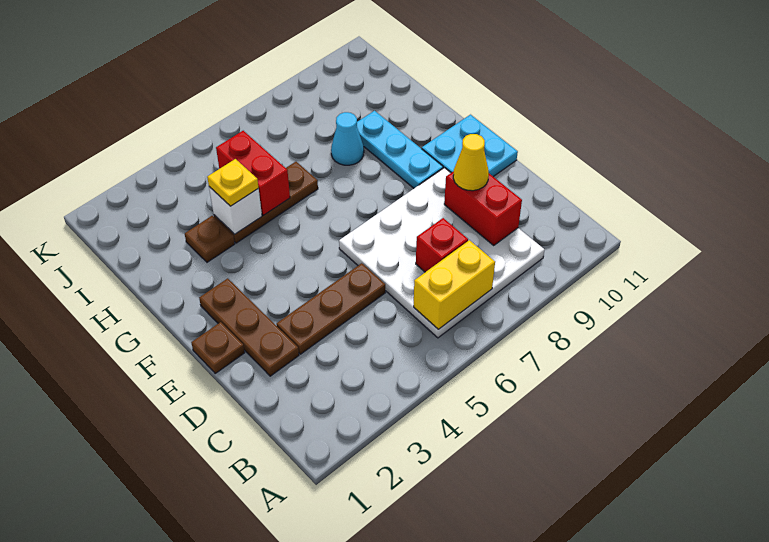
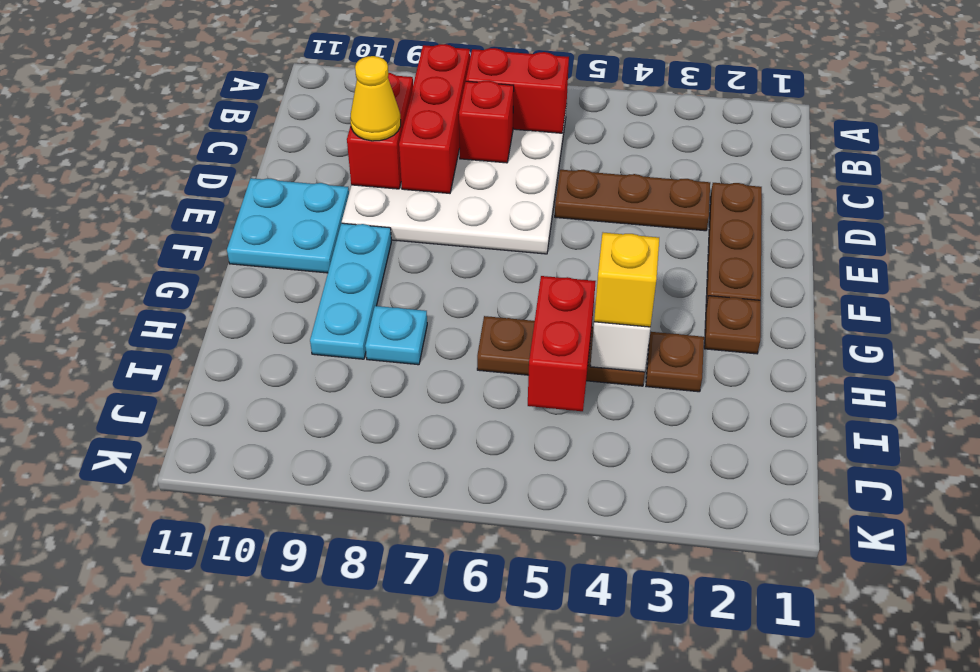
yellow 1x2 brick [414,240,495,329] -> red 1x2 brick [466,48,569,133]
none -> red 1x3 brick [399,44,470,193]
brown 1x1 plate [191,322,245,373] -> brown 1x1 plate moved to [704,296,761,354]
yellow 1x1 plate [207,159,259,206] -> yellow 1x1 brick [594,233,659,327]
cyan 1x1 cone [331,112,364,165] -> cyan 1x1 plate [365,306,427,365]

